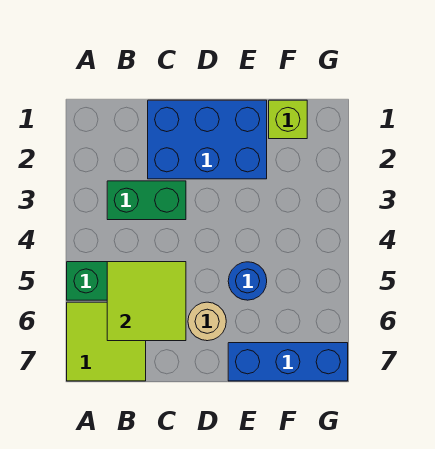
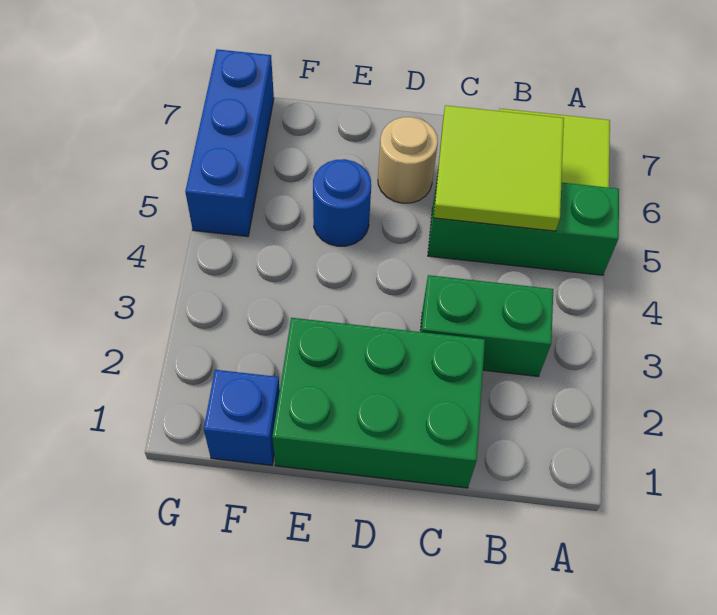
blue 2x3 brick [148,100,267,179] -> green 2x3 brick [272,318,485,488]
blue 1x3 brick [228,343,348,381] -> blue 1x3 brick turned to [185,49,274,237]
lime 1x1 brick [269,100,307,139] -> blue 1x1 brick [204,370,280,465]

